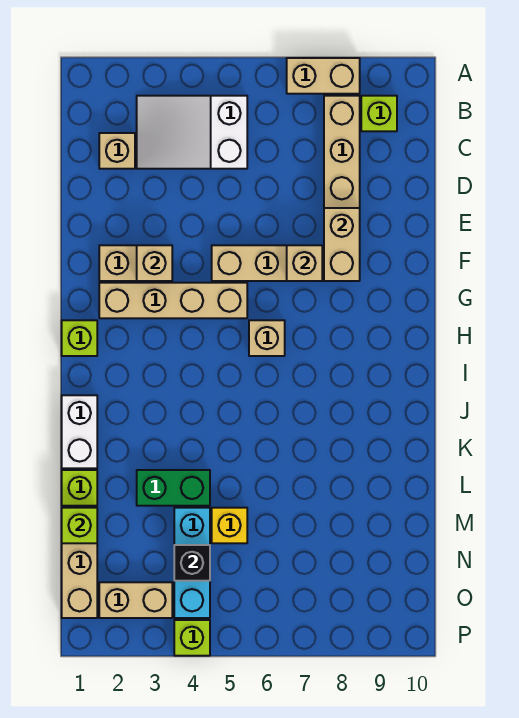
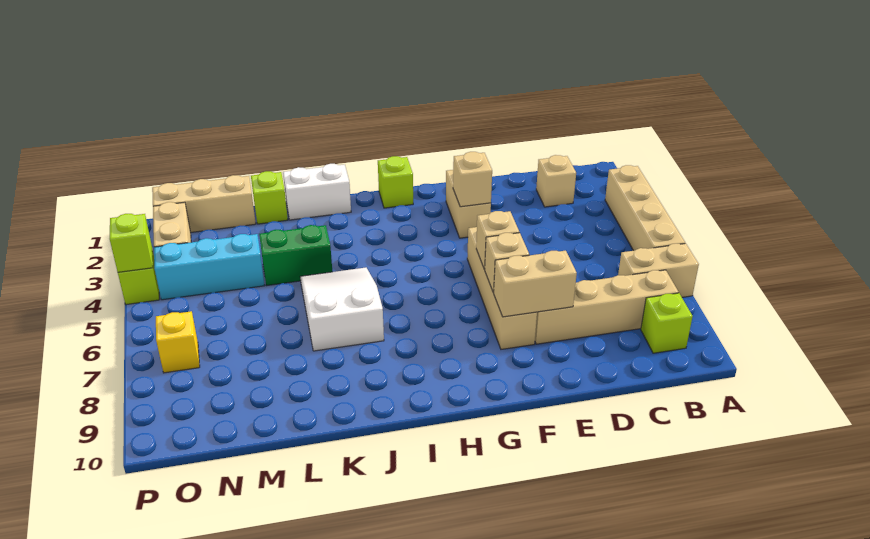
tan 1x2 brick [287,58,360,94] -> tan 1x2 brick turned to [618,243,699,297]
white 2x3 slope [137,96,247,169] -> white 2x3 slope moved to [300,268,384,351]
tan 1x4 brick [99,283,247,318] -> tan 1x4 brick moved to [605,165,685,251]
tan 1x1 brick [249,320,285,356] -> tan 1x1 brick moved to [476,211,519,269]
green 1x2 brick [137,470,210,506] -> green 1x2 brick turned to [259,225,332,286]
lime 1x1 brick [62,508,97,543] -> lime 1x1 brick moved to [110,214,153,272]
yellow 1x1 brick [212,508,247,543] -> yellow 1x1 brick moved to [156,311,200,373]
black 1x1 brick [174,545,210,581] -> none

